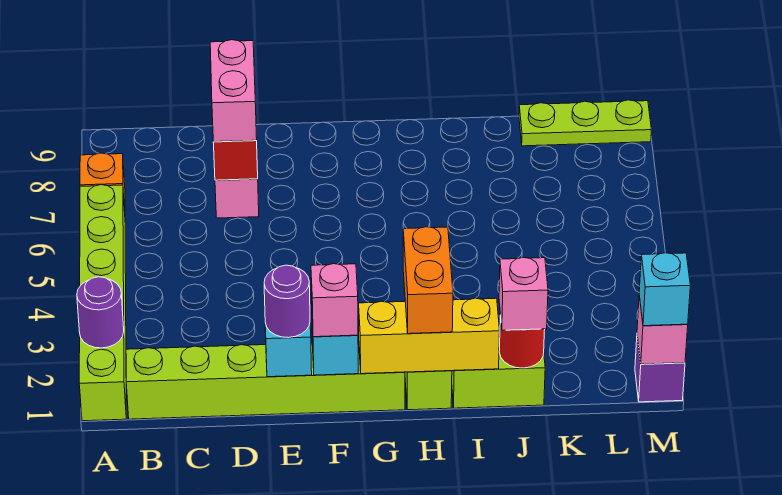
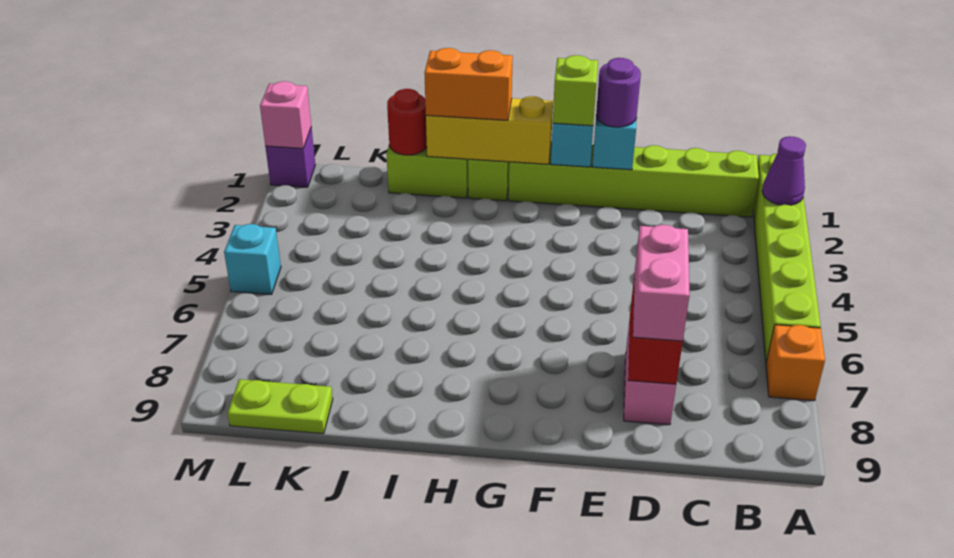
purple 1x1 round brick [77,277,124,348] -> purple 1x1 cone [762,136,806,205]
pink 1x1 brick [311,264,358,337] -> lime 1x1 brick [553,55,598,126]
orange 1x2 brick [403,227,453,334] -> orange 1x2 brick turned to [424,48,513,120]
pink 1x1 brick [499,257,548,330] -> none
lime 1x3 plate [519,100,651,146] -> lime 1x2 plate [227,379,333,434]
cyan 1x1 brick [639,253,690,326] -> cyan 1x1 brick moved to [224,224,281,295]

